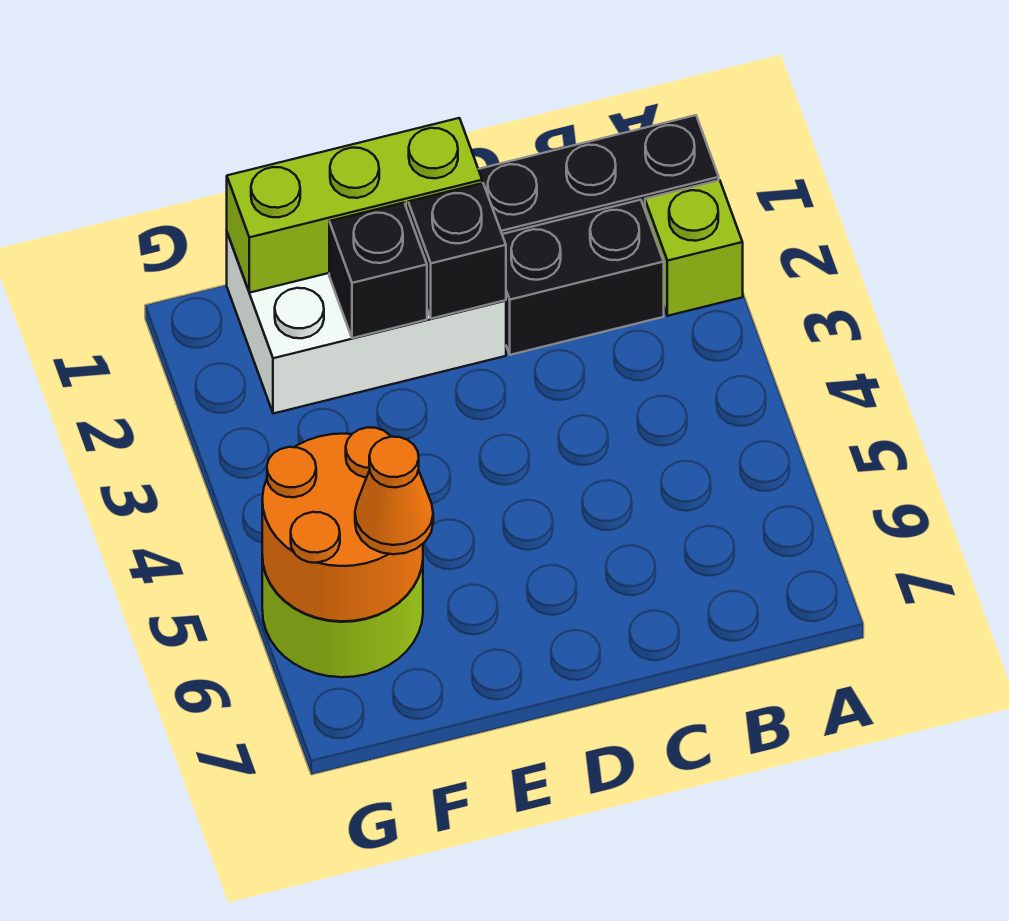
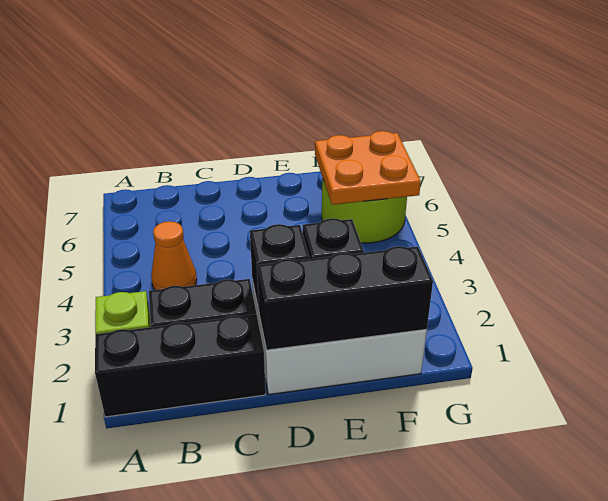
lime 1x3 brick [227,118,482,293] -> black 1x3 brick [257,246,433,350]
orange 2x2 round brick [262,427,423,621] -> orange 2x2 plate [315,131,421,205]
orange 1x1 cone [355,437,433,554] -> orange 1x1 cone moved to [151,221,197,290]

